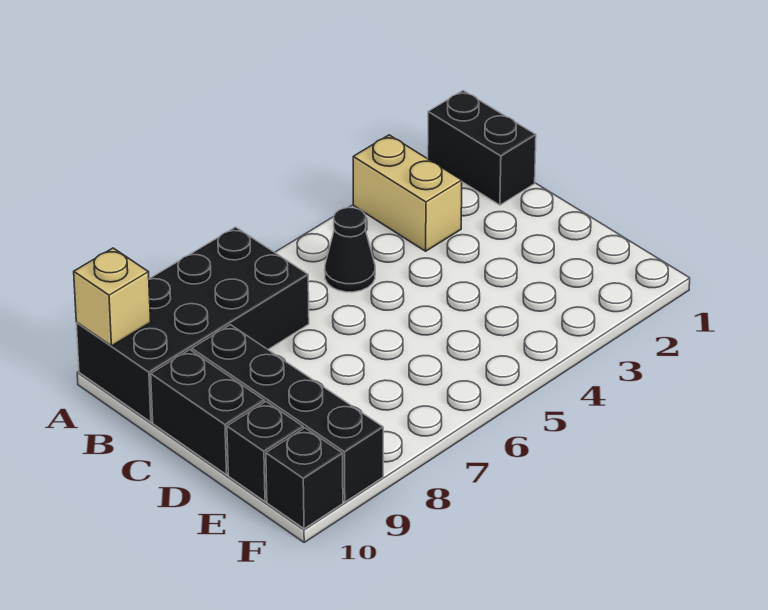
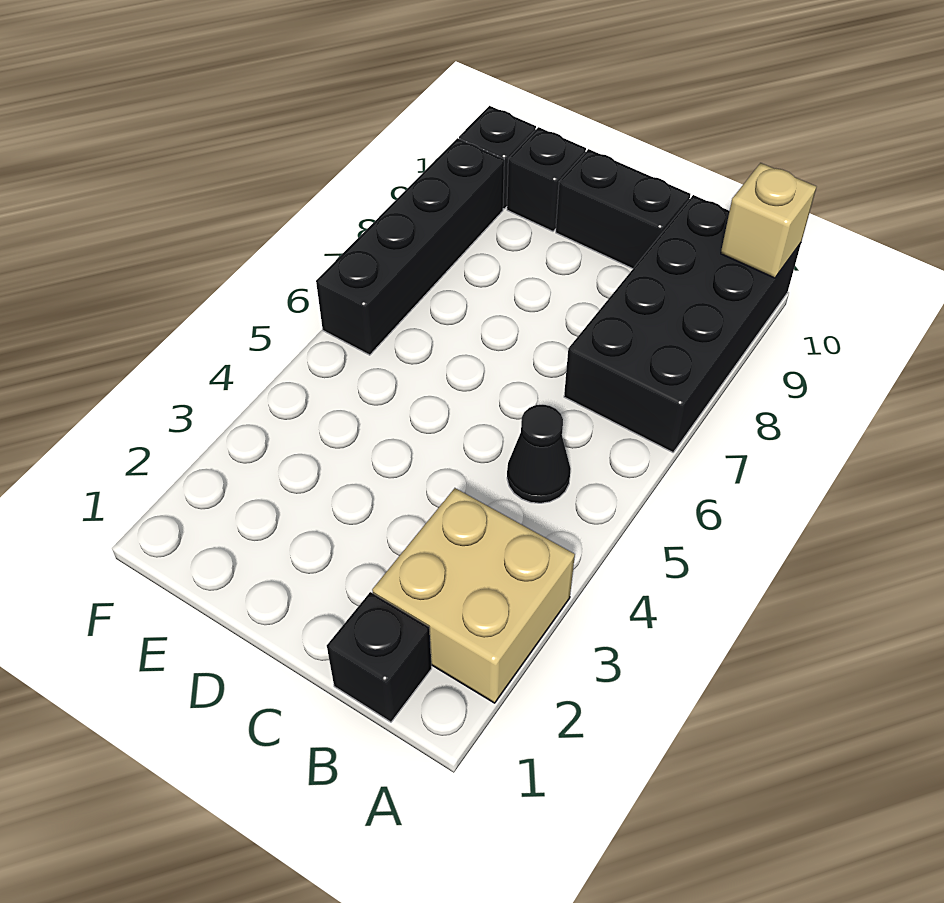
black 1x2 brick [428,91,536,205] -> black 1x1 brick [327,592,432,722]
tan 1x2 brick [353,135,462,251] -> tan 2x2 brick [372,488,575,703]
black 1x4 brick [192,325,383,502] -> black 1x4 brick turned to [316,138,504,355]

